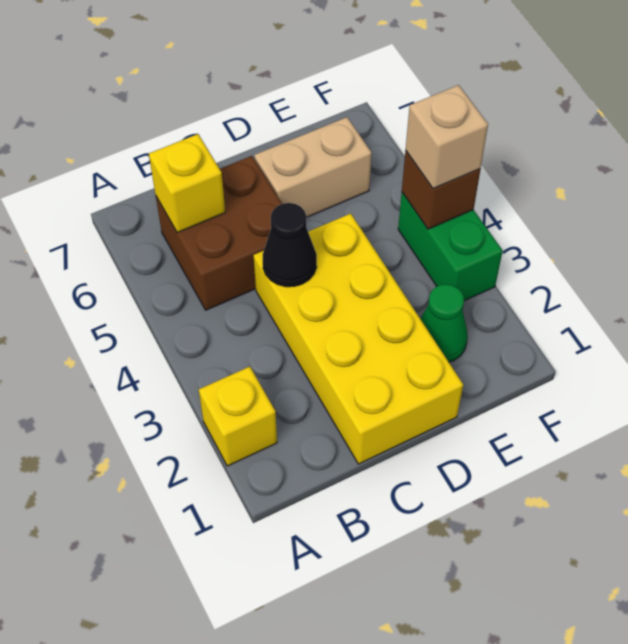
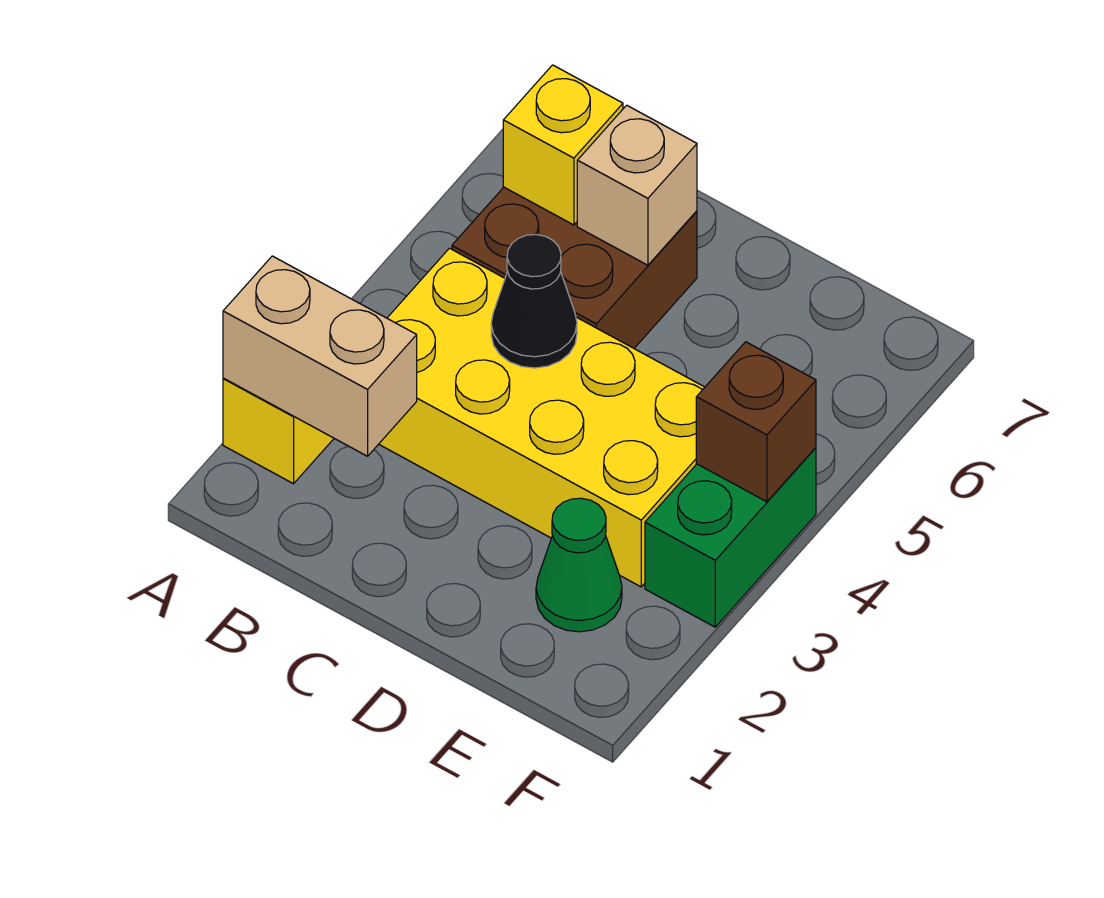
yellow 2x4 brick [254,213,463,464] -> yellow 2x4 brick turned to [379,248,705,587]
tan 1x2 brick [254,117,372,217] -> tan 1x2 brick moved to [223,256,417,456]
tan 1x1 brick [406,85,488,189] -> tan 1x1 brick moved to [577,105,697,265]

